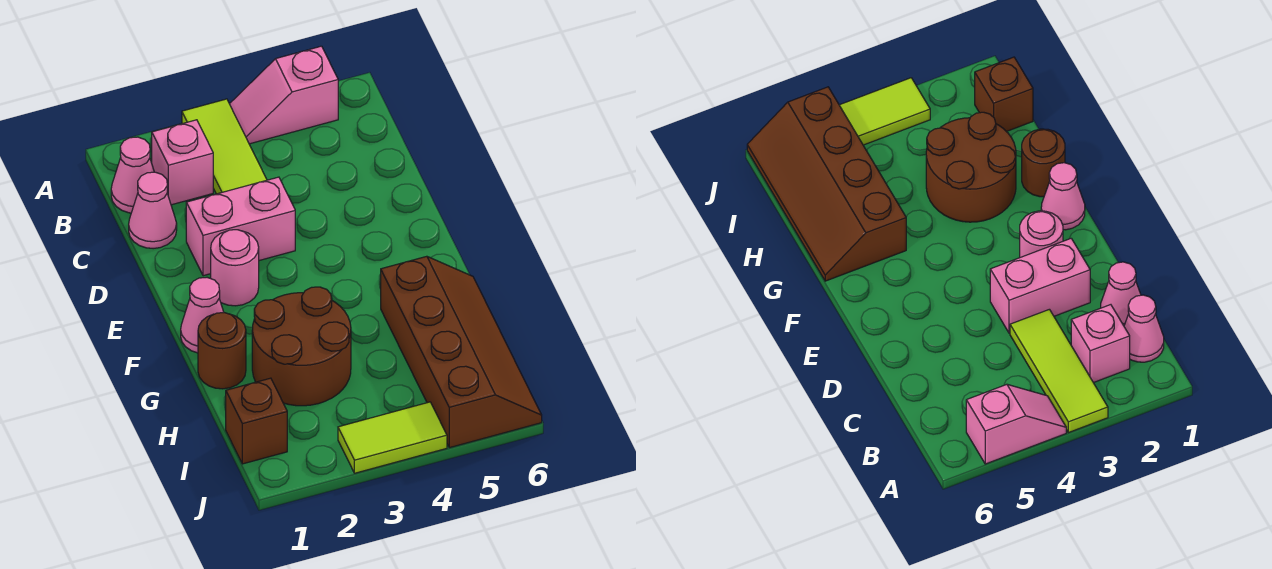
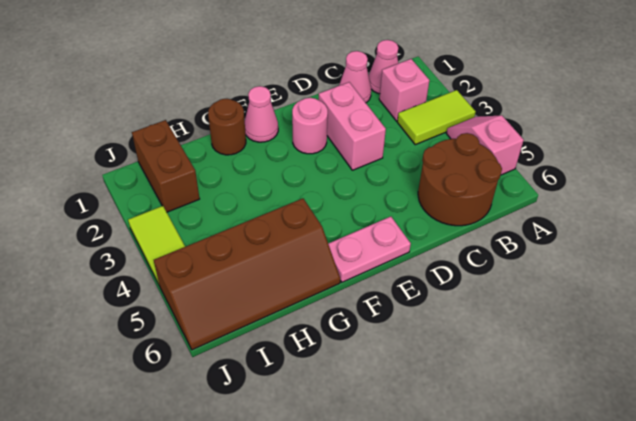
lime 1x3 tile [182,99,267,194] -> lime 1x2 tile [397,90,476,145]
none -> pink 1x2 plate [328,217,411,282]
brown 2x2 round brick [252,287,351,406] -> brown 2x2 round brick moved to [418,133,502,226]
brown 1x1 brick [226,378,287,464] -> brown 1x2 brick [132,120,200,212]

